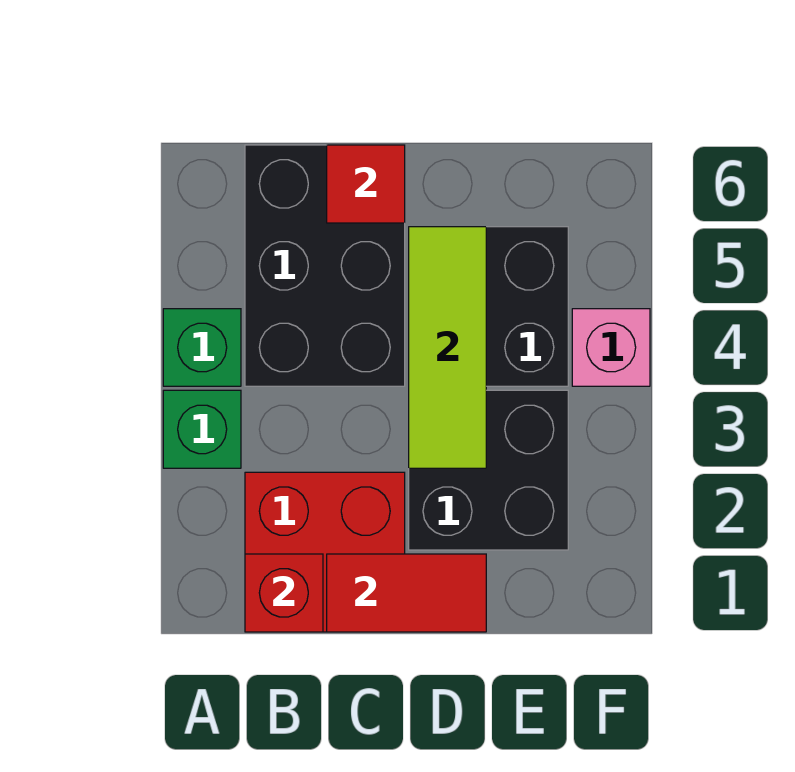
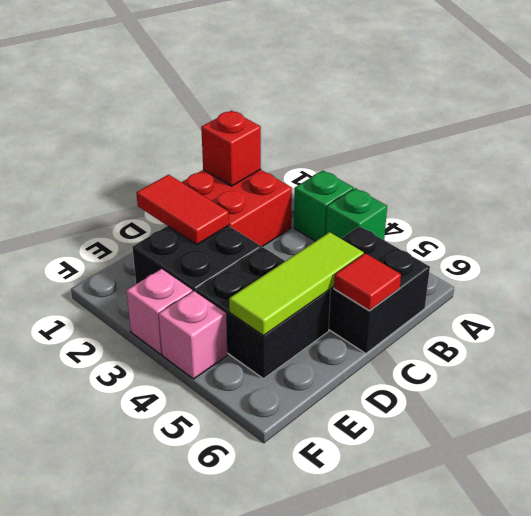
black 2x3 brick [245,145,405,386] -> black 2x2 brick [329,226,430,354]
red 1x2 tile [327,554,486,632] -> red 1x2 tile turned to [137,175,229,245]
lime 1x3 tile [409,227,486,468] -> lime 1x3 tile turned to [229,232,364,336]
none -> pink 1x1 brick [127,269,192,354]

